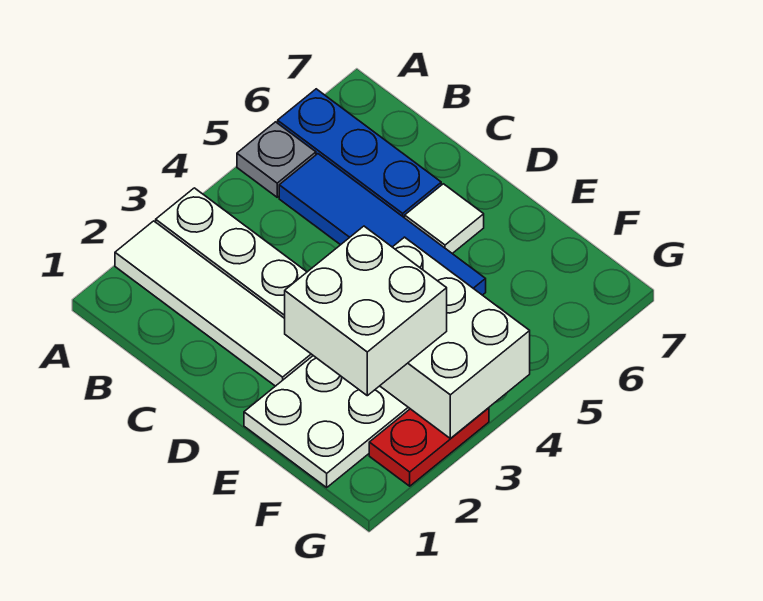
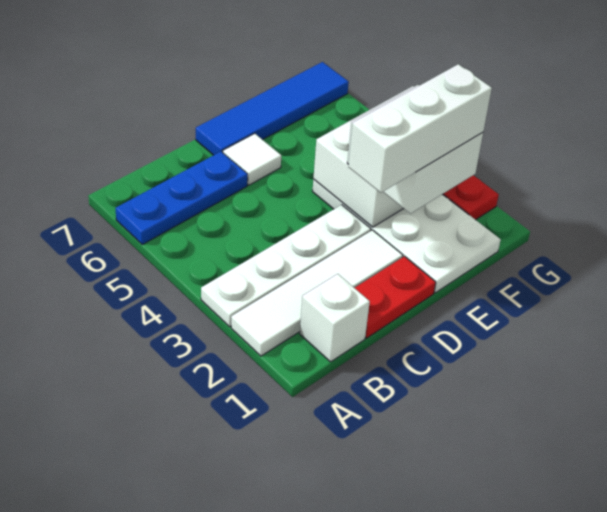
grey 1x1 plate [237,122,316,197] -> none
none -> white 1x1 brick [300,274,370,362]
blue 1x4 tile [279,154,486,295] -> blue 1x4 tile moved to [196,62,349,155]
none -> red 1x2 plate [355,256,436,338]
none -> white 1x3 brick [348,64,492,193]

